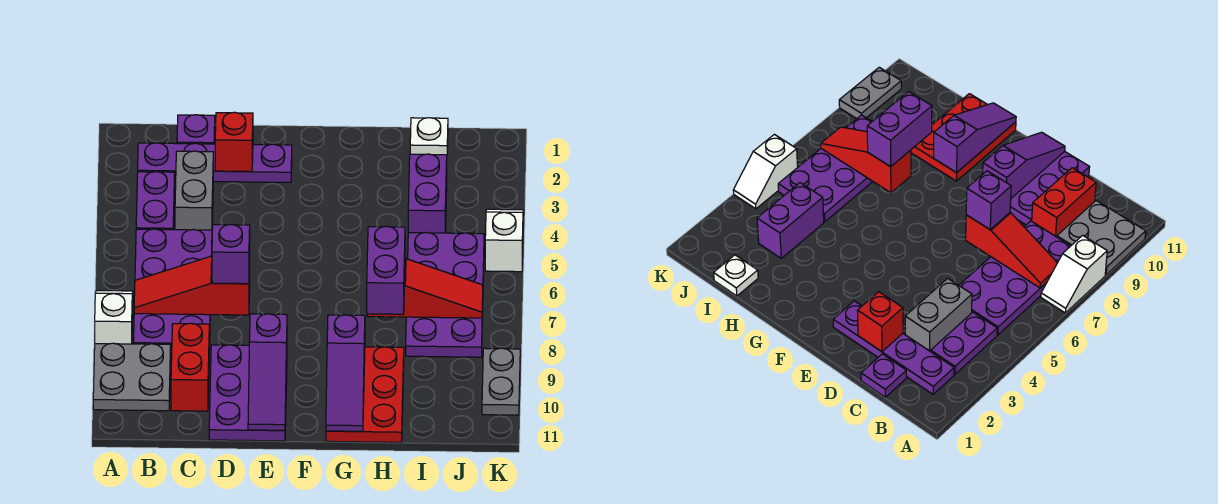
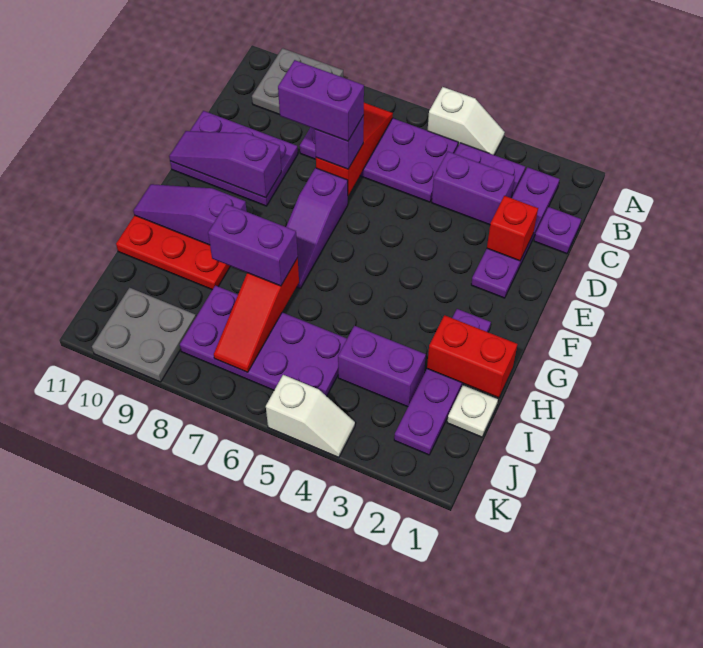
white 1x2 slope [95,291,133,344] -> white 1x2 slope moved to [428,87,505,155]
grey 1x2 brick [175,151,213,230] -> purple 1x2 brick [432,152,515,225]
red 1x2 brick [171,323,209,411] -> red 1x2 brick moved to [427,315,517,397]
none -> purple 1x2 brick [278,60,364,141]
none -> purple 1x3 slope [286,168,348,289]
none -> purple 1x4 plate [394,309,491,455]
grey 1x2 plate [482,348,520,415] -> grey 2x2 plate [92,288,196,382]

